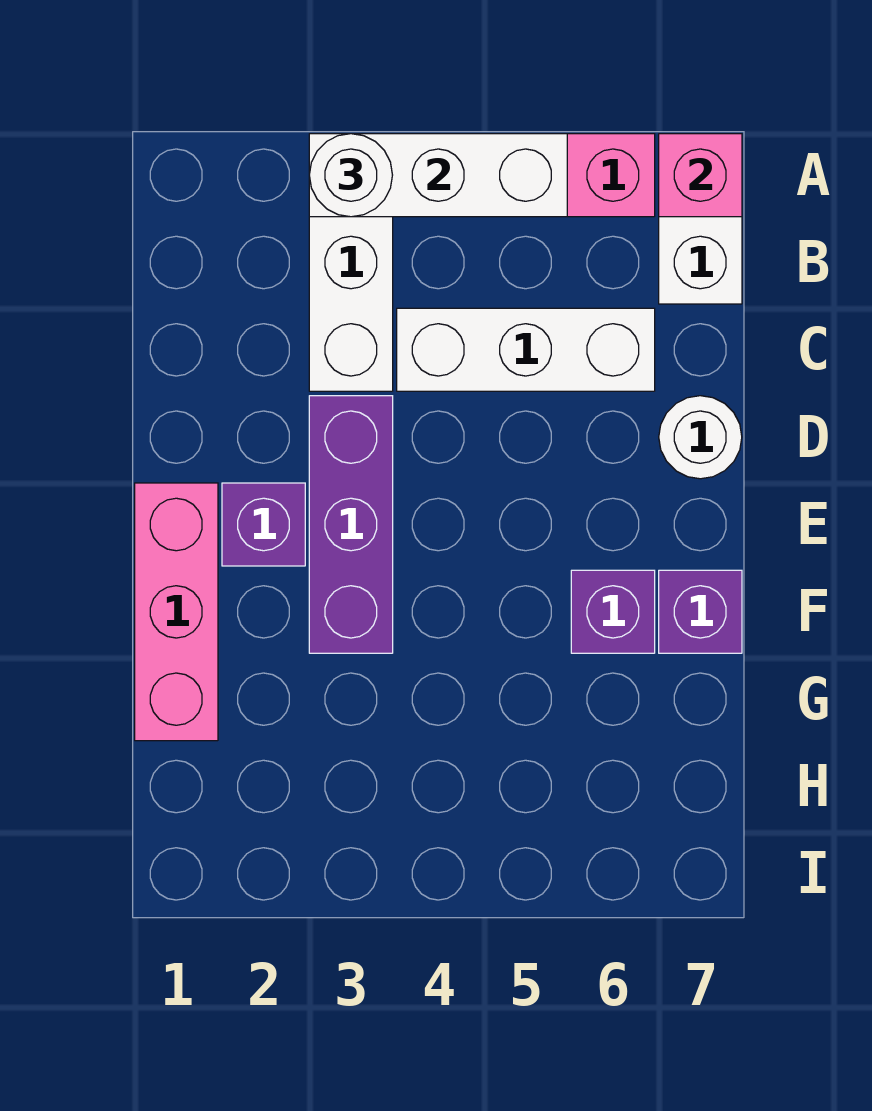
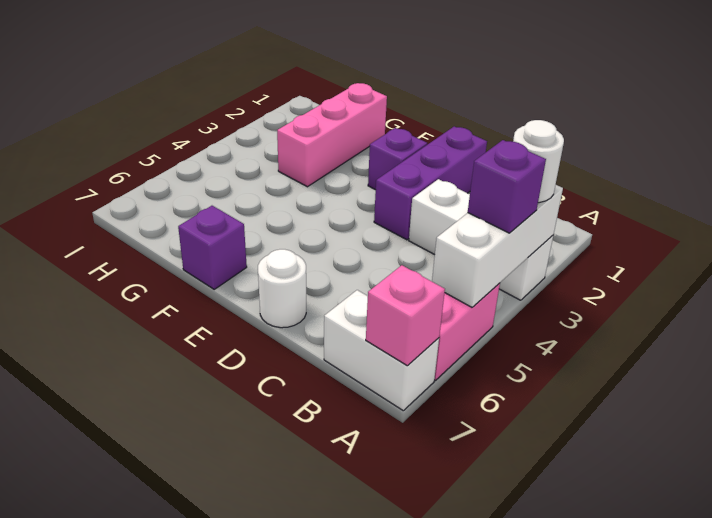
white 1x3 brick [397,308,655,391] -> none
purple 1x3 brick [309,396,393,653] -> purple 1x3 brick turned to [374,126,487,240]
pink 1x3 brick [135,483,218,741] -> pink 1x3 brick turned to [277,83,387,187]
purple 1x1 brick [571,570,655,653] -> purple 1x1 brick moved to [468,140,546,233]

